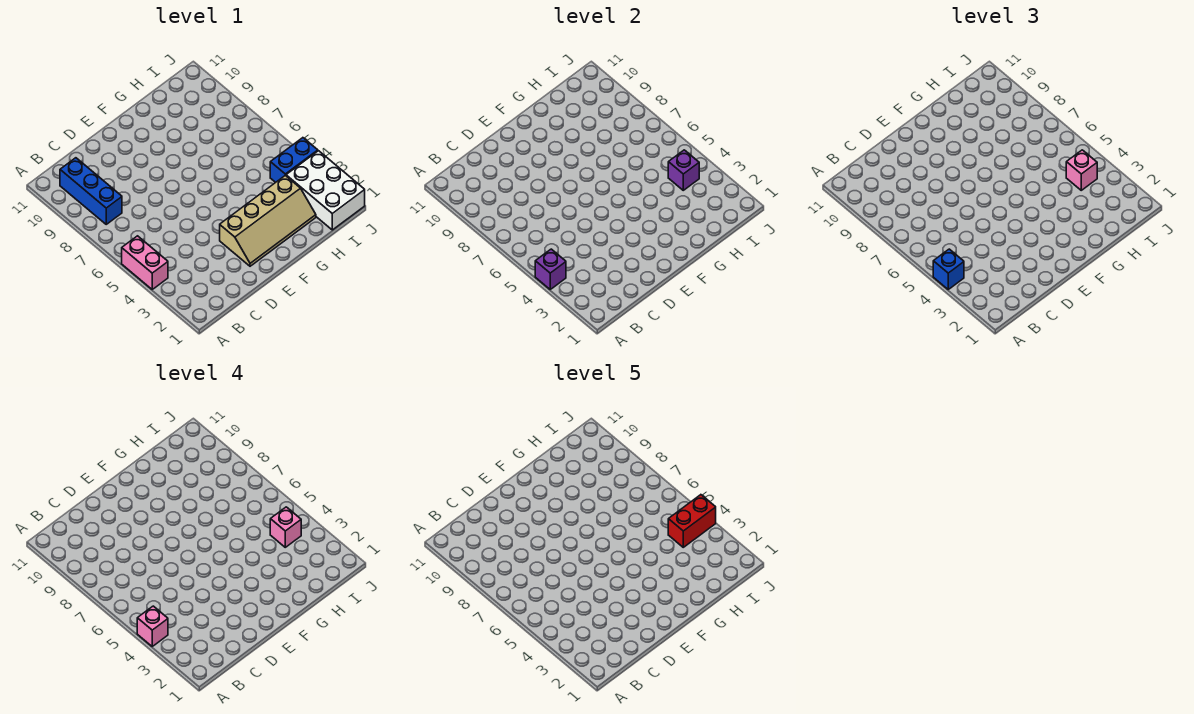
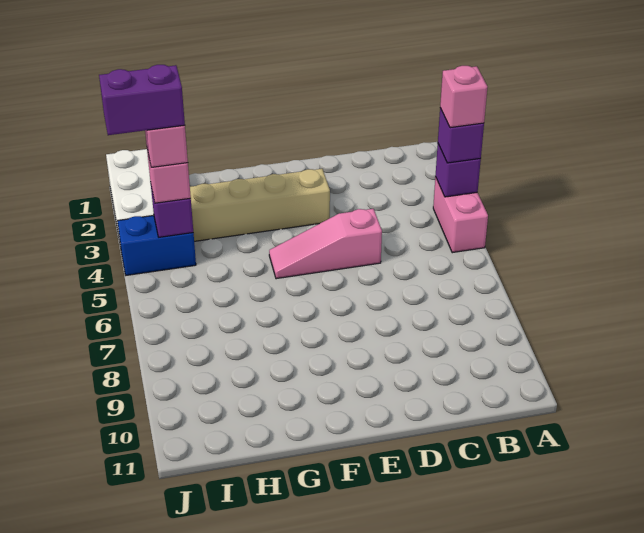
blue 1x1 brick [933,249,964,289] -> purple 1x1 brick [438,108,484,163]
blue 1x3 brick [60,158,122,224] -> none
none -> pink 1x3 slope [269,209,382,279]
red 1x2 brick [668,495,716,547] -> purple 1x2 brick [99,65,185,135]

